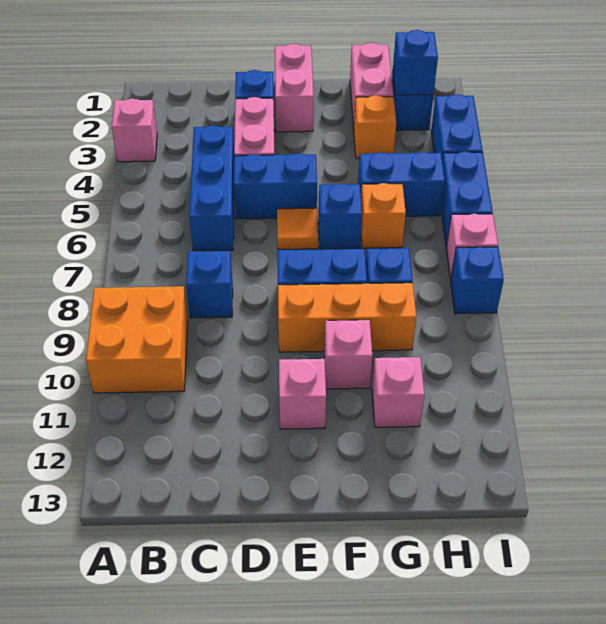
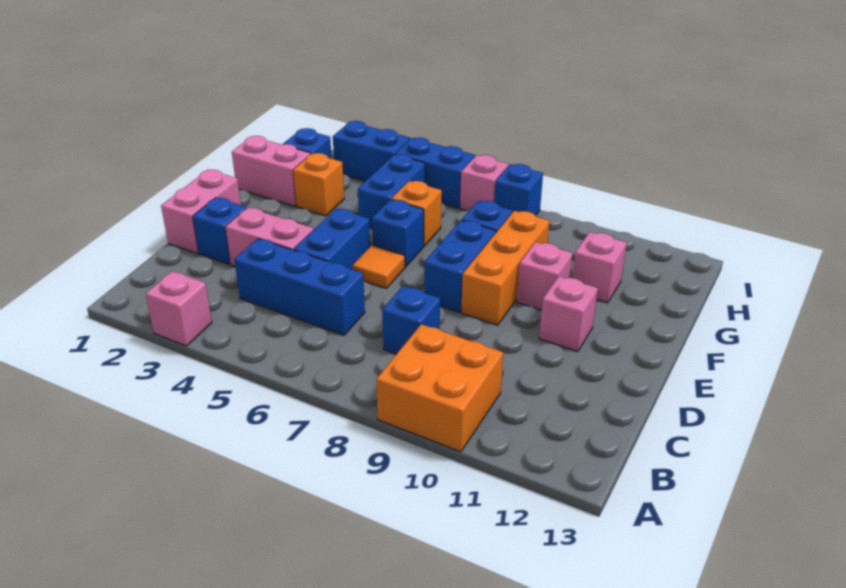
pink 1x2 brick [275,44,314,132] -> pink 1x2 brick turned to [161,169,241,254]
blue 1x1 brick [393,30,438,95] -> none

